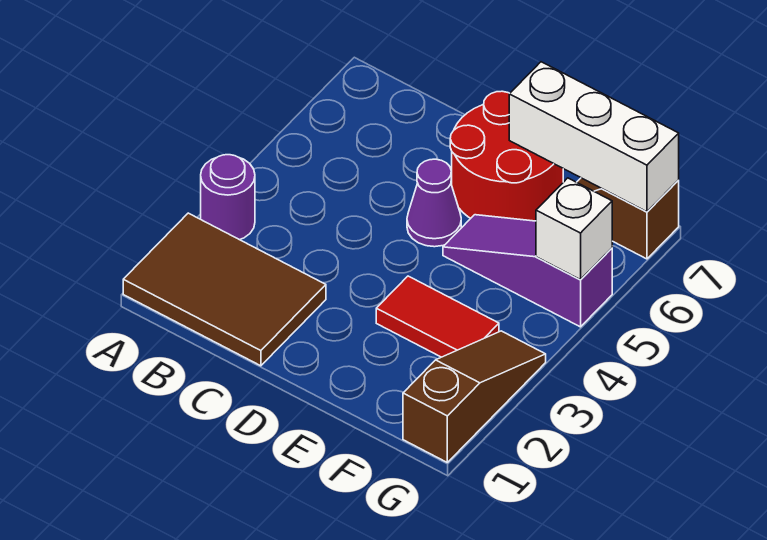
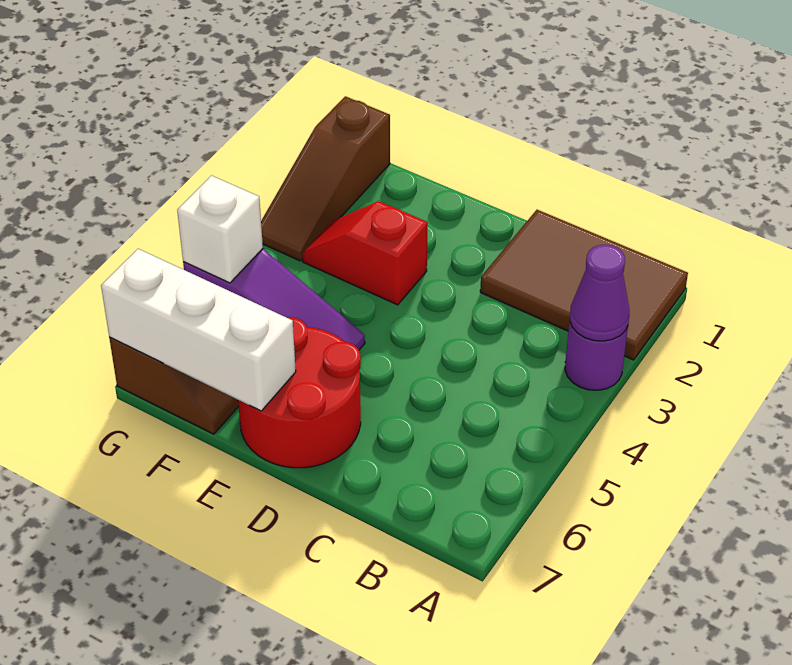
purple 1x1 cone [407,159,461,247] -> purple 1x1 cone moved to [570,245,629,341]
red 1x2 tile [376,276,499,357] -> red 1x2 slope [302,201,428,305]

